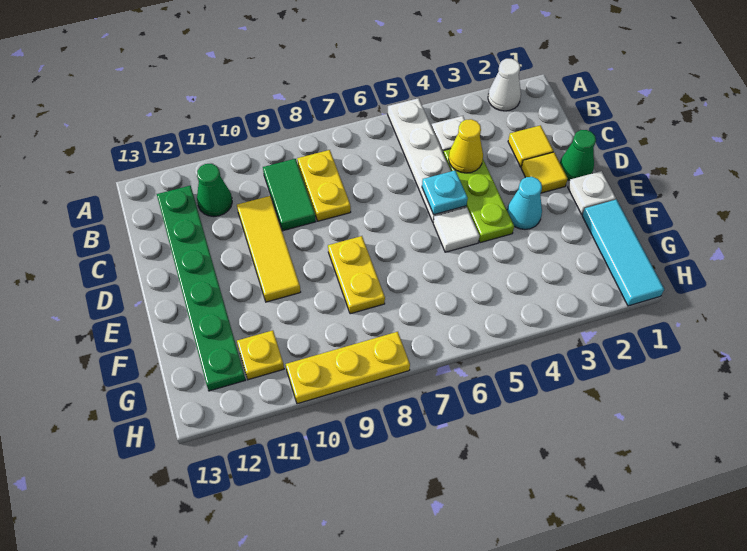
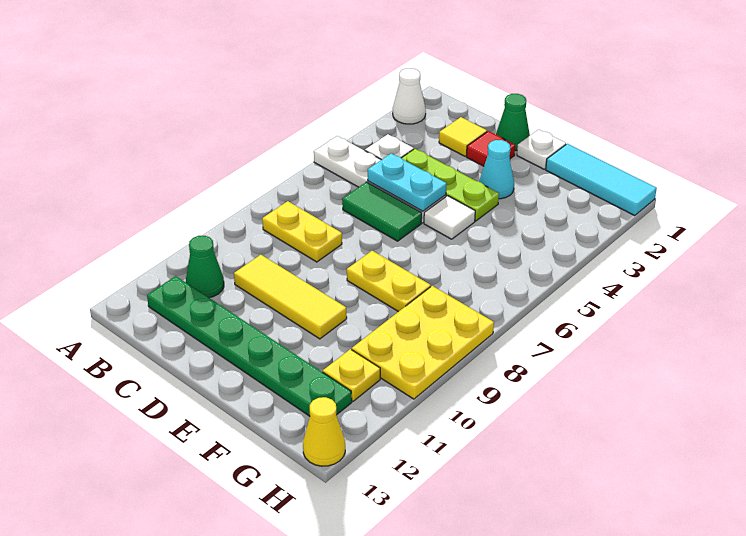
green 1x2 tile [263,159,316,231] -> green 1x2 tile moved to [342,182,422,241]
yellow 1x1 cone [449,119,483,173] -> yellow 1x1 cone moved to [303,397,345,466]
yellow 1x1 tile [521,152,568,193] -> red 1x1 tile [466,131,515,166]
cyan 1x1 plate [422,170,468,215] -> cyan 1x2 plate [368,153,447,211]
yellow 1x3 plate [286,332,410,404] -> yellow 2x3 plate [352,286,494,399]

